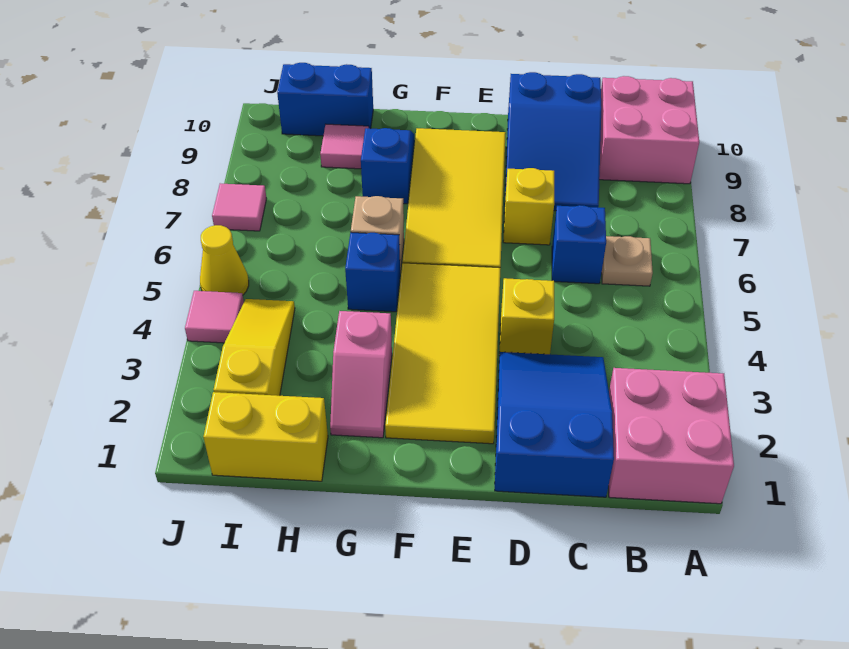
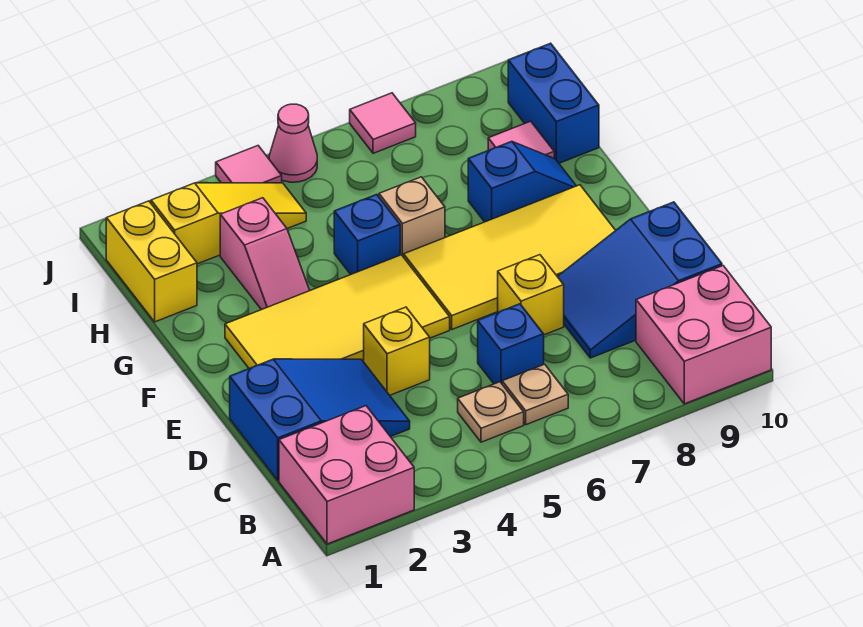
none -> tan 1x1 plate [458,382,524,442]
pink 1x2 slope [330,311,392,438] -> pink 1x2 slope turned to [220,198,310,310]
yellow 1x1 cone [200,225,249,295] -> pink 1x1 cone [269,104,317,182]

